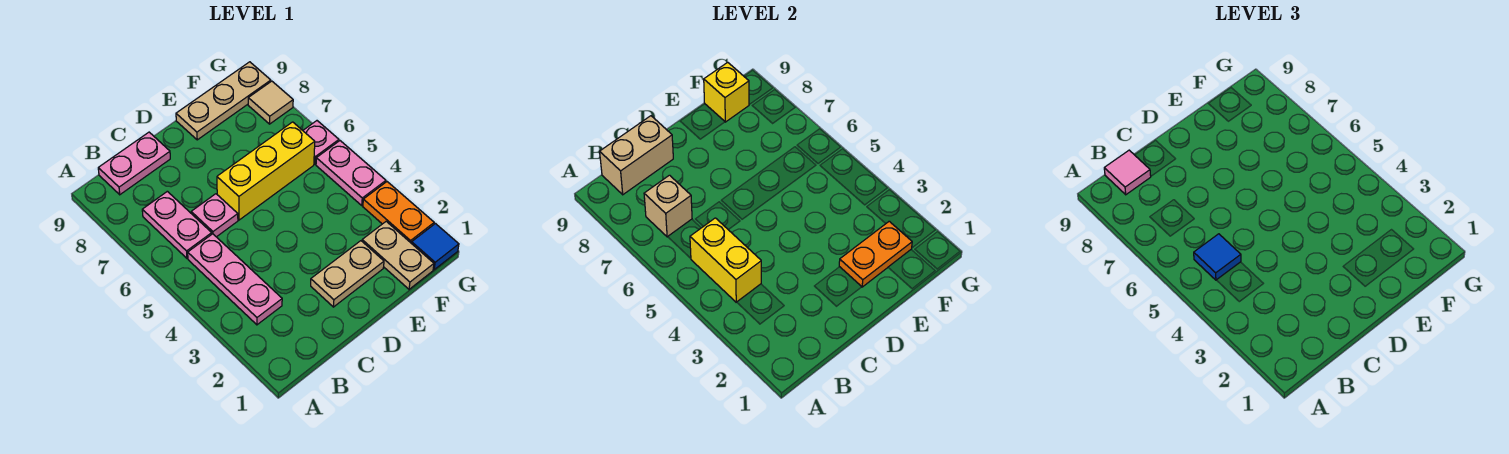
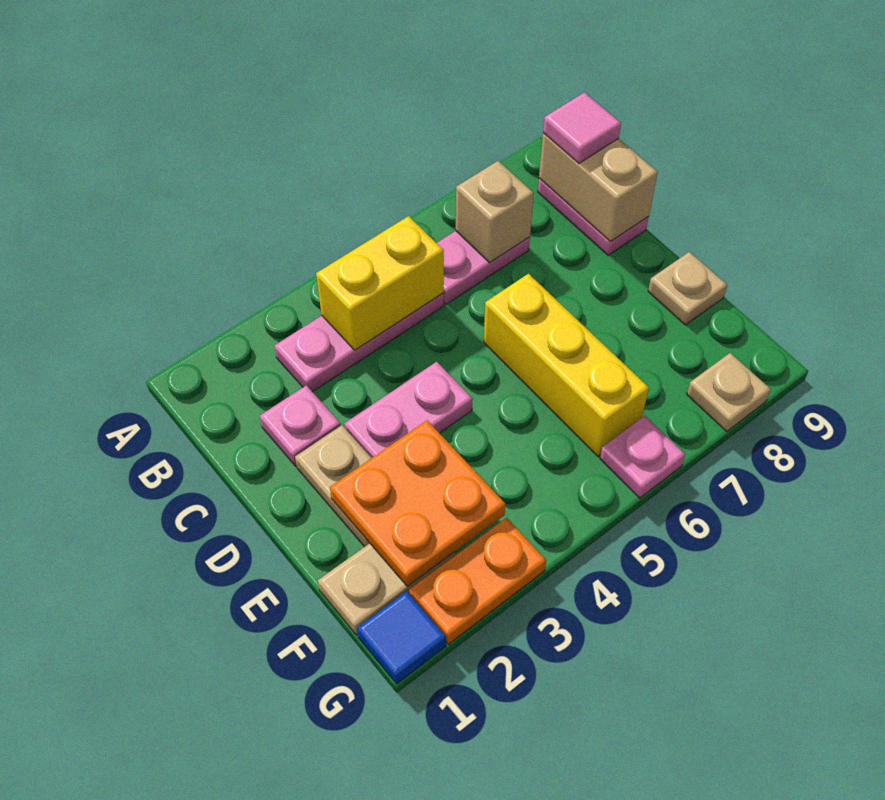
blue 1x1 tile [1194,234,1241,280] -> none
pink 1x1 plate [191,194,238,237] -> pink 1x1 plate moved to [260,385,341,466]
orange 1x2 plate [839,221,912,287] -> orange 2x2 plate [330,420,506,587]
tan 1x3 plate [176,62,271,140] -> tan 1x1 plate [648,252,727,325]
yellow 1x1 brick [704,62,749,122] -> none
pink 1x2 plate [316,141,386,205] -> pink 1x2 plate moved to [344,362,473,458]
tan 1x1 tile [248,81,293,124] -> tan 1x1 plate [687,353,771,432]

